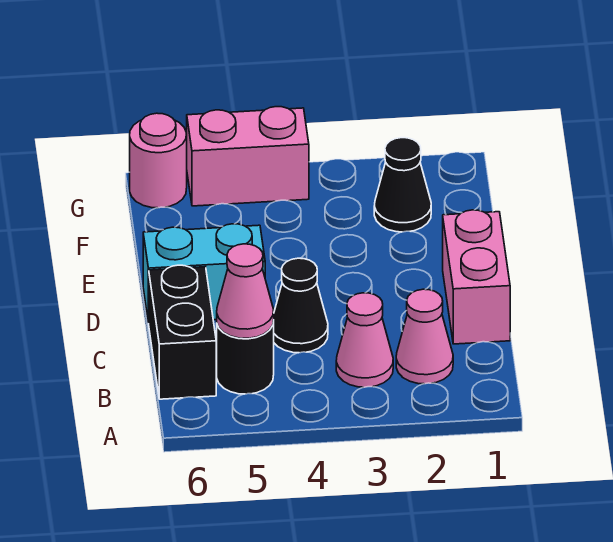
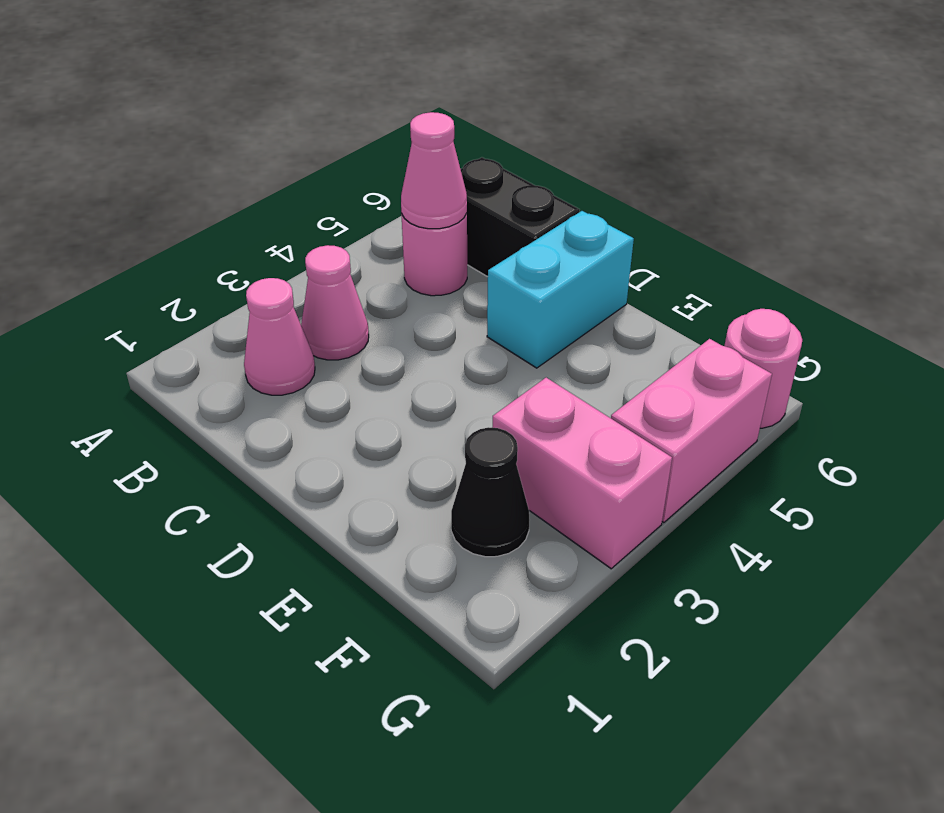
black 1x1 round brick [217,320,274,394] -> pink 1x1 round brick [401,213,467,296]
pink 1x2 brick [443,210,510,344] -> pink 1x2 brick moved to [492,378,672,569]
black 1x1 cone [274,258,328,353] -> none

